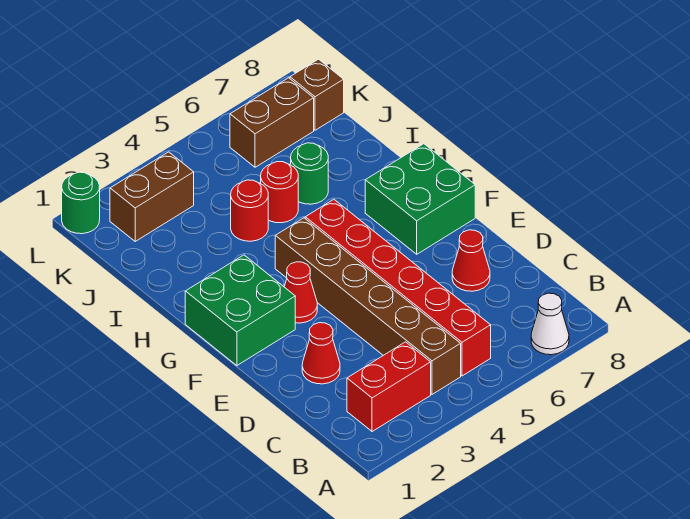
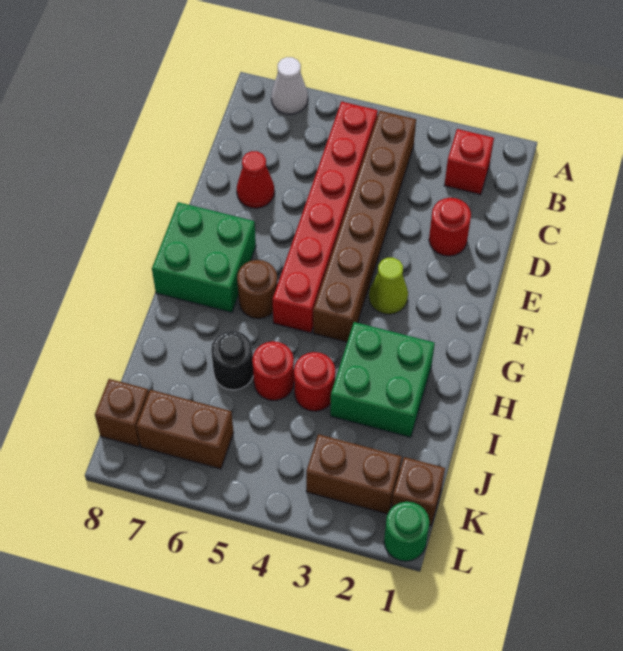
red 1x2 brick [347,342,431,431] -> red 1x1 brick [444,129,494,195]
red 1x1 cone [302,323,340,384] -> red 1x1 round brick [429,198,471,256]
green 2x2 brick [185,255,295,366] -> green 2x2 brick moved to [330,322,435,437]
red 1x1 cone [284,262,317,323] -> lime 1x1 cone [369,258,408,314]
none -> brown 1x1 round brick [237,260,278,319]
green 1x1 round brick [291,143,328,204] -> black 1x1 round brick [211,331,253,390]
none -> brown 1x1 brick [392,457,445,526]

